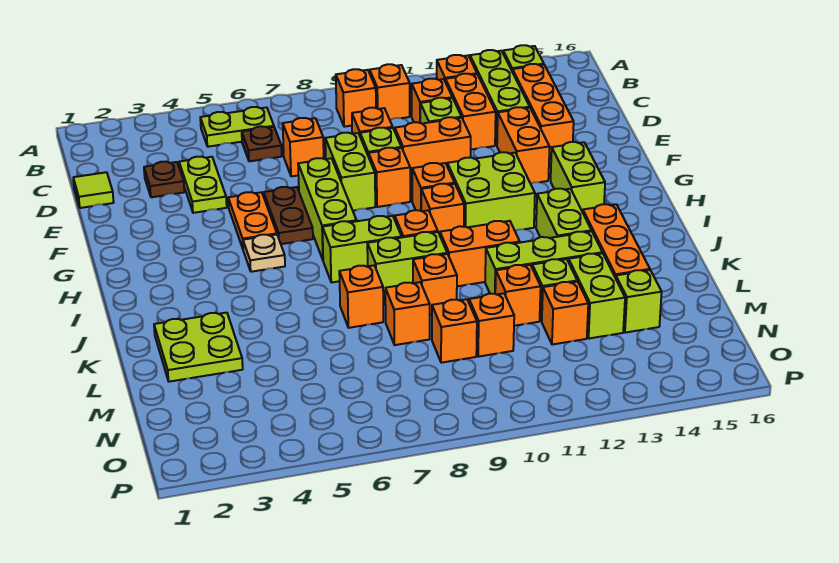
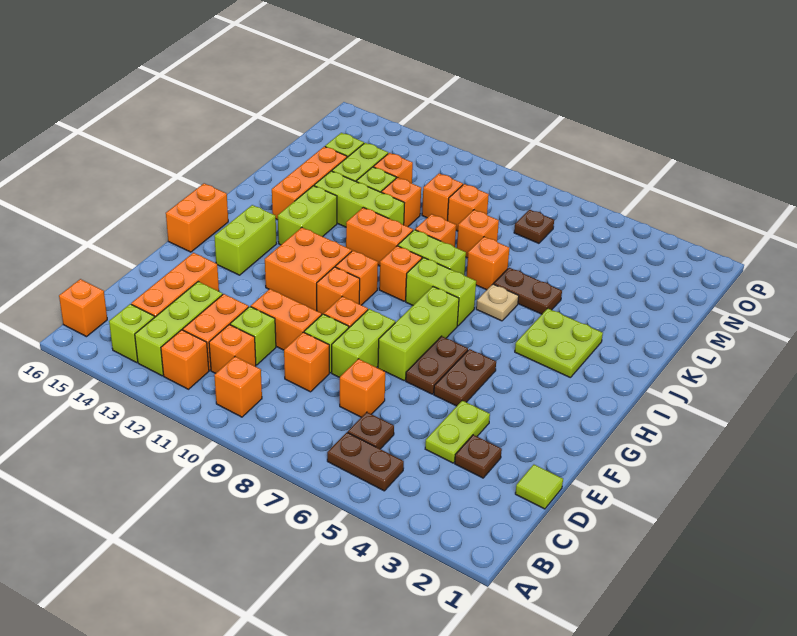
lime 1x2 plate [200,107,274,147] -> brown 1x2 plate [327,432,404,491]
orange 1x1 brick [336,69,376,127] -> orange 1x1 brick moved to [59,279,107,337]
orange 1x2 brick [497,107,550,183] -> orange 1x2 brick moved to [166,183,228,252]
orange 1x2 plate [228,192,277,248] -> brown 1x2 plate [434,349,496,406]
lime 2x2 brick [447,152,535,231] -> orange 2x2 brick [265,228,352,311]
tan 1x1 plate [243,235,285,272] -> tan 1x1 plate moved to [476,284,519,321]
lime 2x2 plate [154,313,243,382] -> lime 2x2 plate moved to [515,308,603,378]
none -> brown 1x2 plate [494,268,562,314]
none -> brown 1x1 plate [514,210,554,243]

